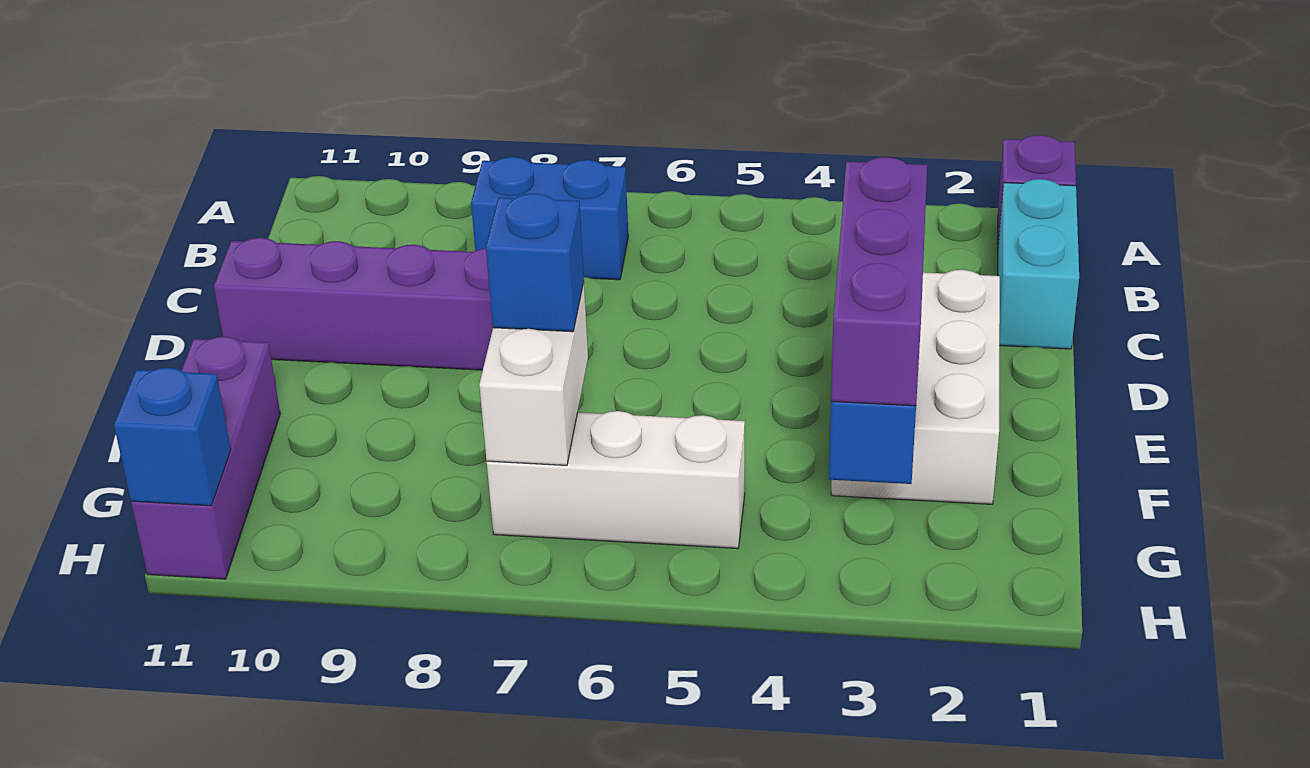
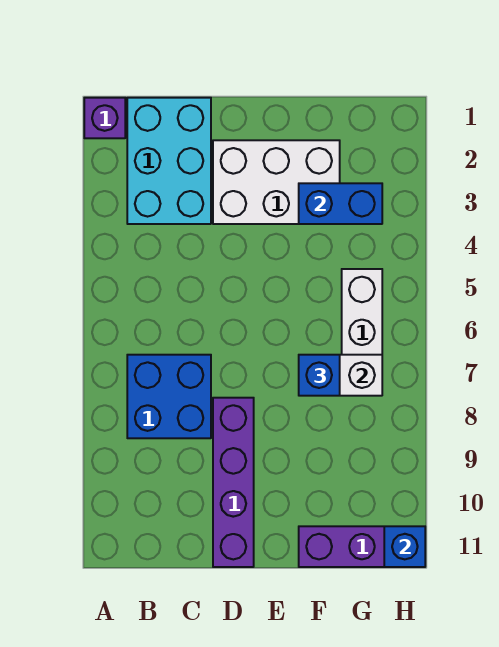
cyan 1x2 brick [998,179,1079,349] -> cyan 2x3 brick [127,98,211,224]
blue 1x2 brick [471,157,628,280] -> blue 2x2 brick [127,355,211,438]
purple 1x3 brick [831,157,927,406] -> none

